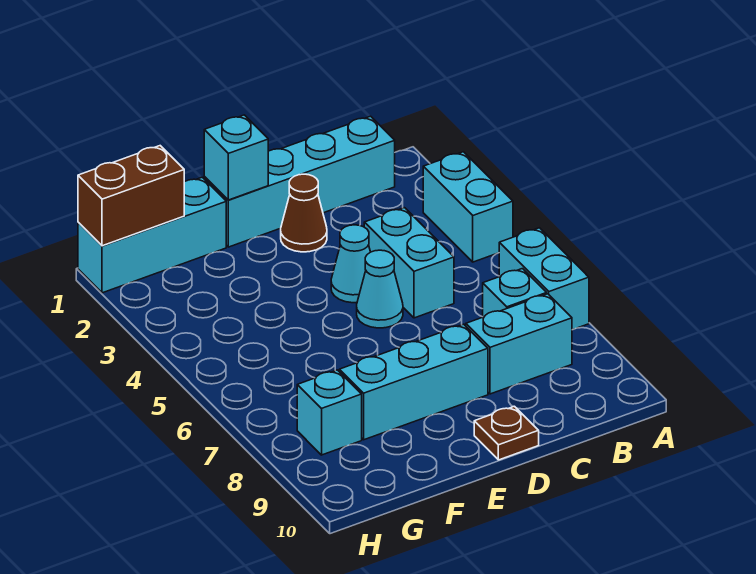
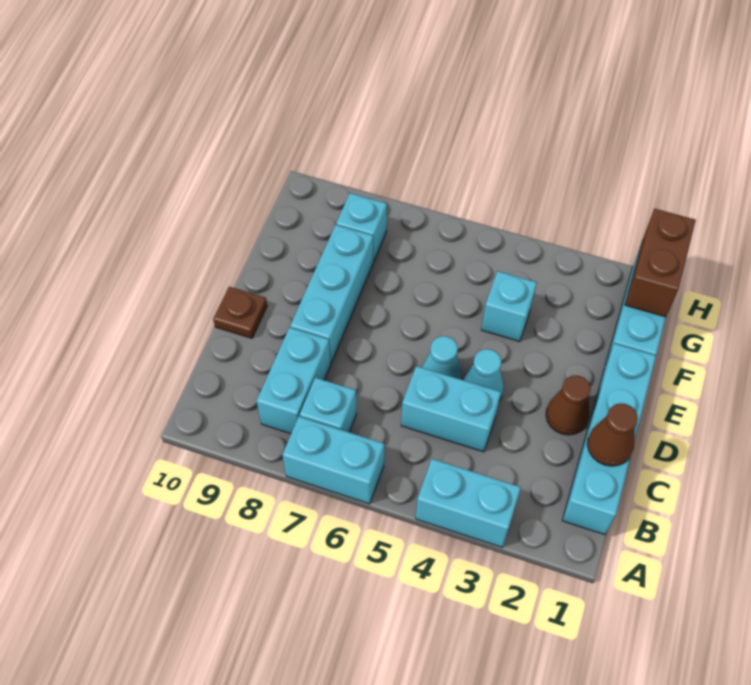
none -> brown 1x1 cone [587,403,638,466]
cyan 1x1 brick [204,115,268,200] -> cyan 1x1 brick moved to [481,271,537,342]

